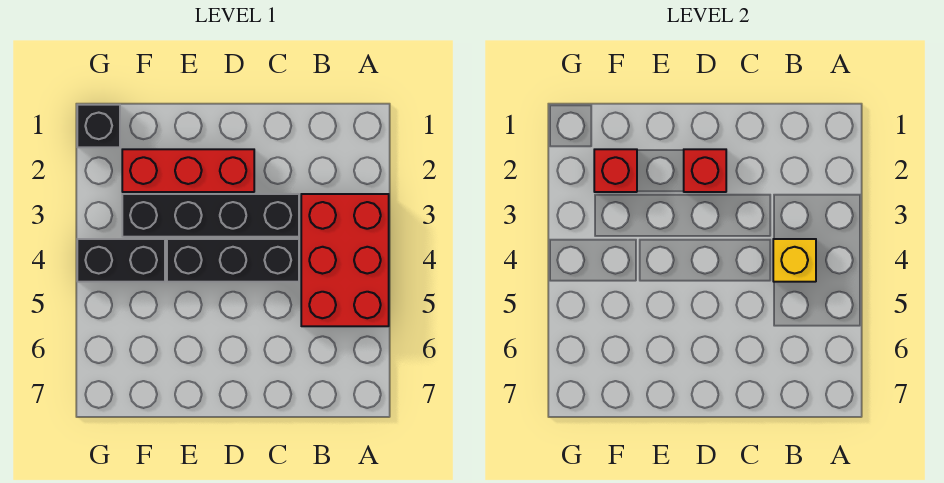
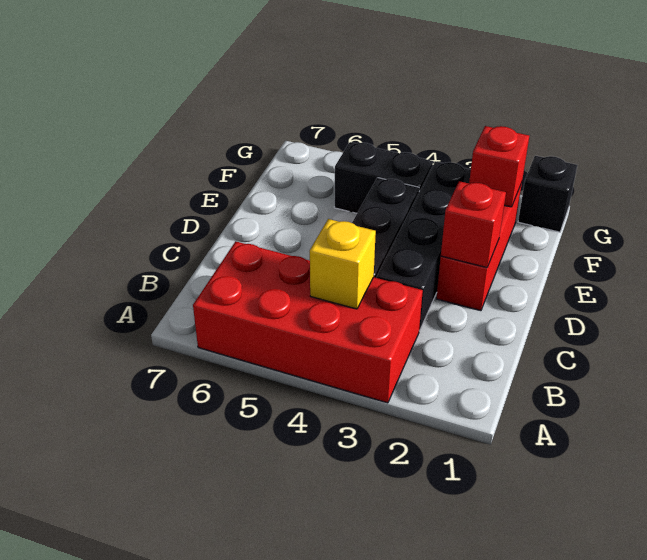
red 2x3 brick [301,194,389,326] -> red 2x4 brick [193,241,423,403]
black 1x2 brick [77,239,165,282] -> black 1x2 brick turned to [334,142,433,213]

